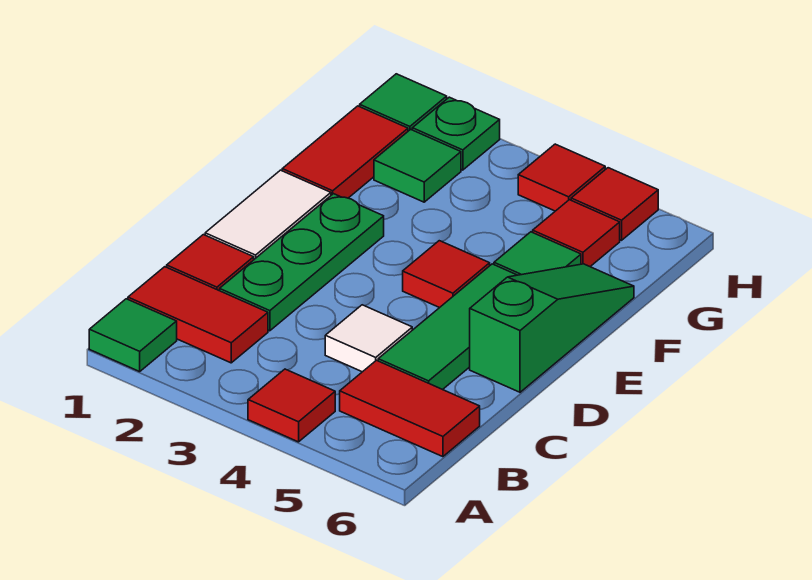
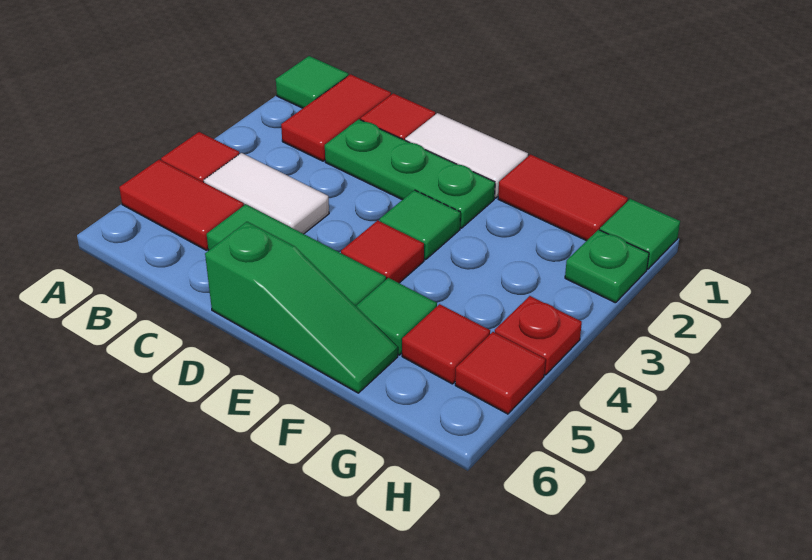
red 1x2 tile [340,360,480,457] -> red 1x2 tile turned to [119,160,244,250]
white 1x1 tile [325,305,412,372] -> white 1x2 tile [204,153,329,234]
green 1x1 tile [374,129,461,202] -> green 1x1 tile moved to [379,190,460,260]
red 1x1 tile [518,144,605,211] -> red 1x1 plate [495,296,582,375]

